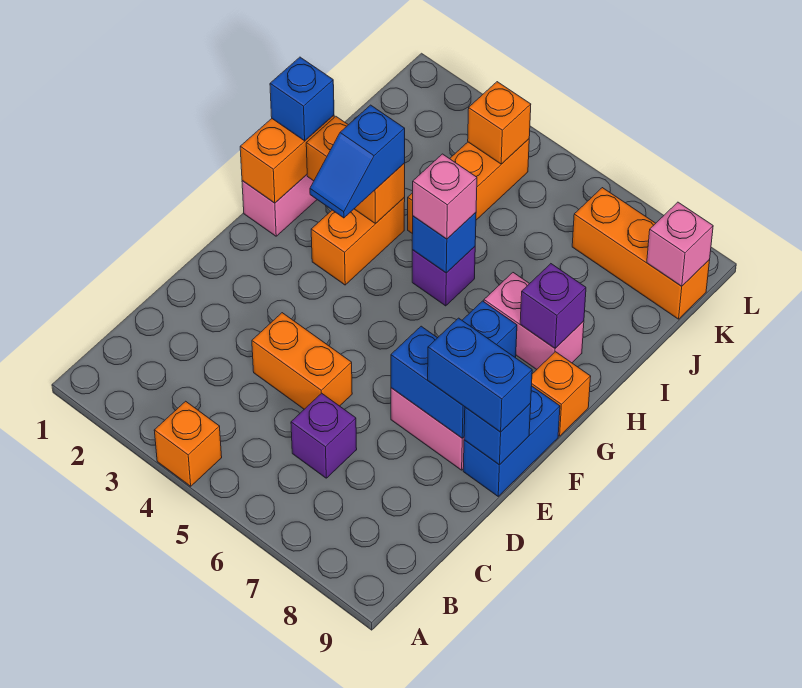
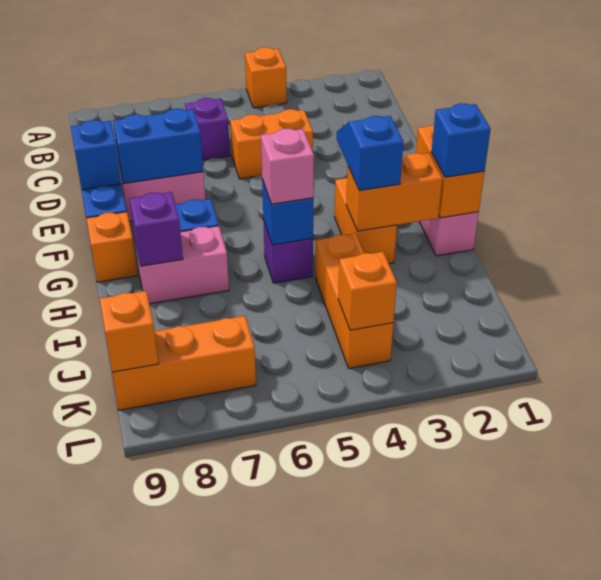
blue 1x2 brick [428,318,532,432] -> none
pink 1x1 brick [647,202,713,286] -> orange 1x1 brick [100,291,159,372]

